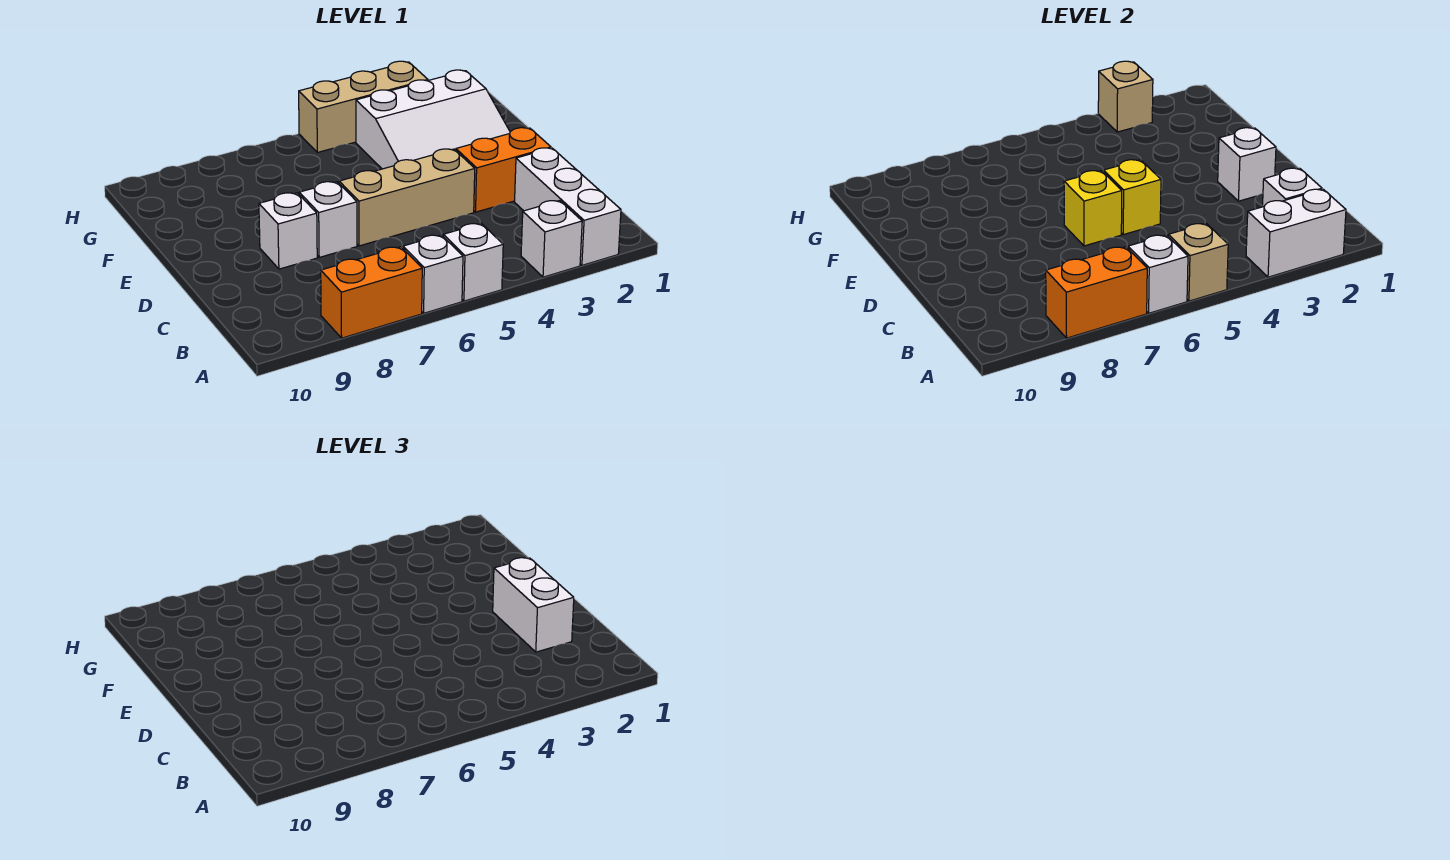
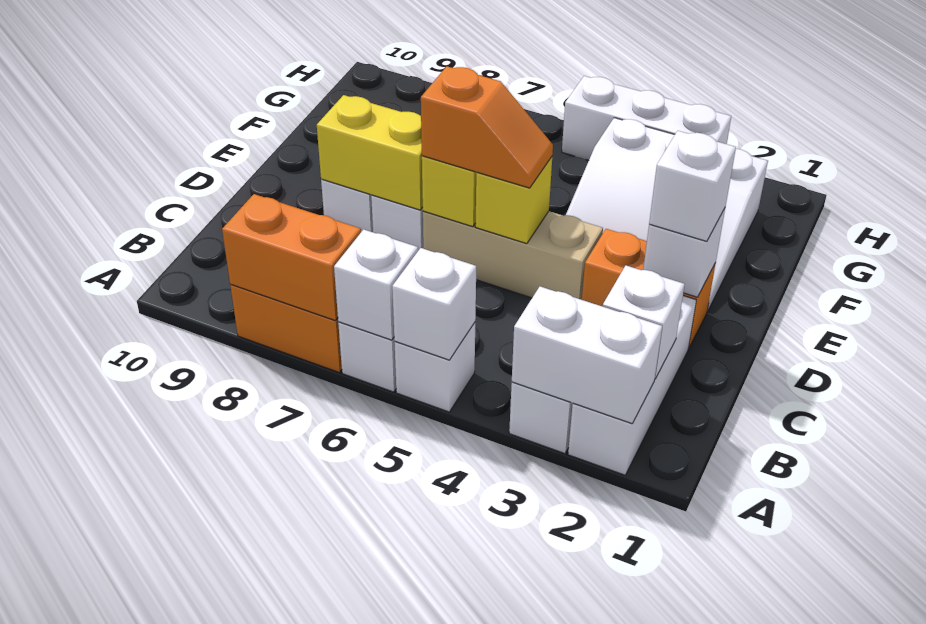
tan 1x1 brick [1168,223,1228,301] -> white 1x1 brick [392,248,476,360]
white 1x2 brick [493,558,574,652] -> white 1x1 brick [649,131,736,241]
none -> orange 1x2 slope [421,66,553,188]
none -> yellow 1x2 brick [317,95,423,210]
tan 1x3 brick [299,61,428,152] -> white 1x3 brick [562,76,731,160]
tan 1x1 brick [1098,61,1153,132] -> none

